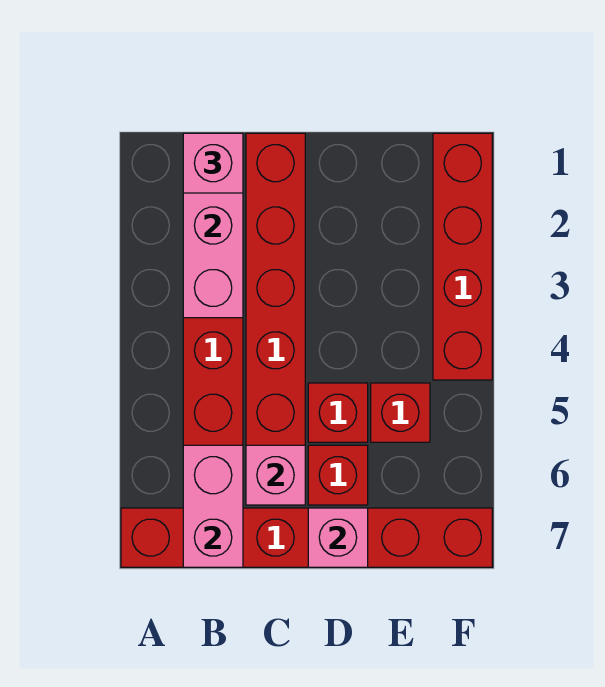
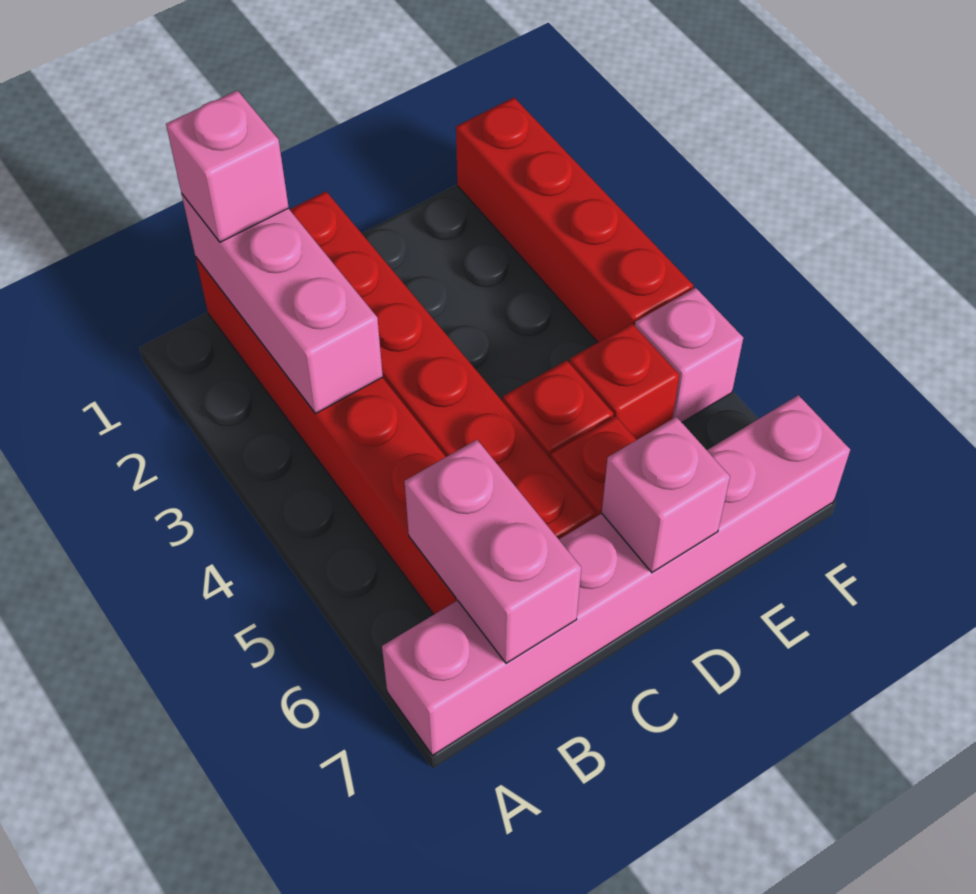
red 1x6 brick [121,508,492,567] -> pink 1x6 brick [382,395,850,755]
pink 1x1 brick [246,445,305,505] -> pink 1x1 brick moved to [635,288,743,422]

